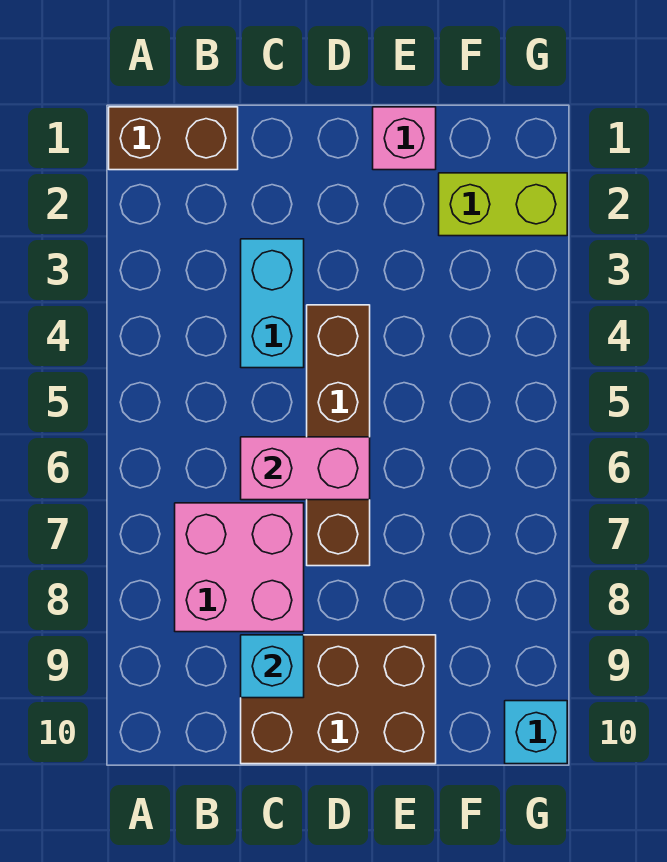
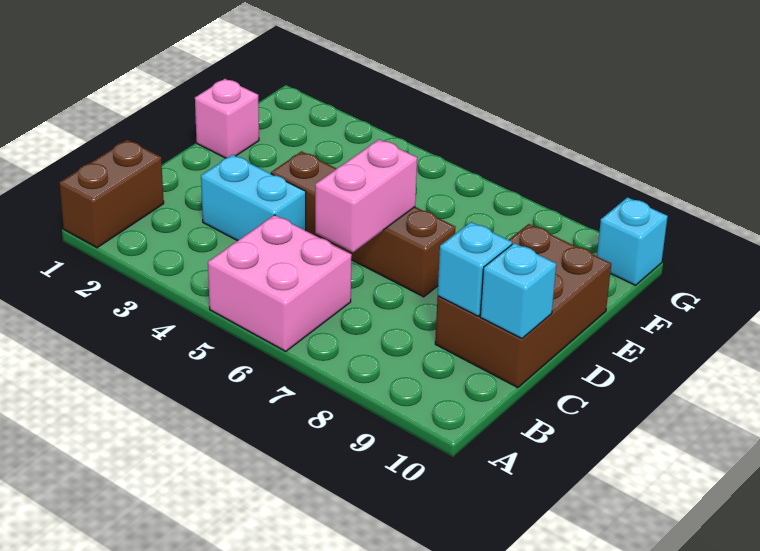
pink 2x2 brick [175,503,304,632] -> pink 2x2 brick moved to [208,215,352,351]
none -> cyan 1x1 brick [480,243,556,339]
lime 1x2 brick [439,173,567,236] -> none

